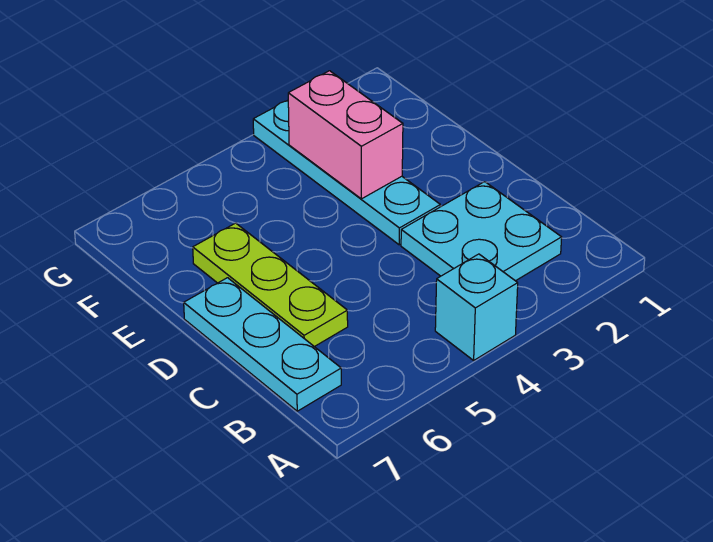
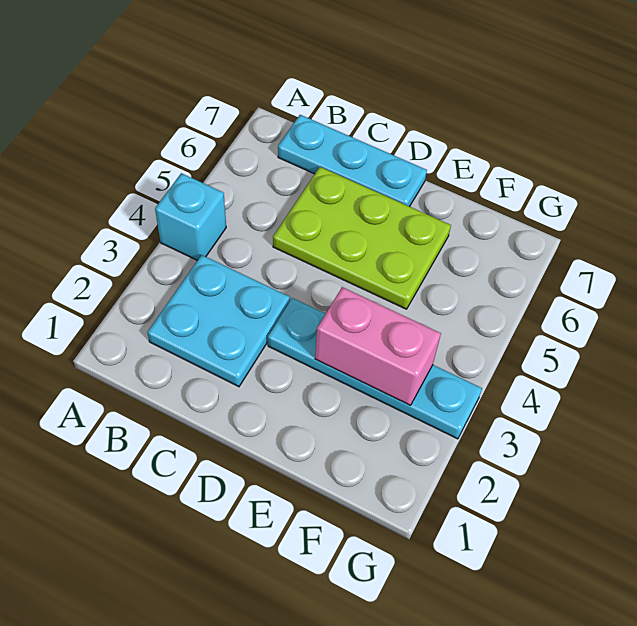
lime 1x3 plate [193,223,348,347] -> lime 2x3 plate [273,167,451,309]

